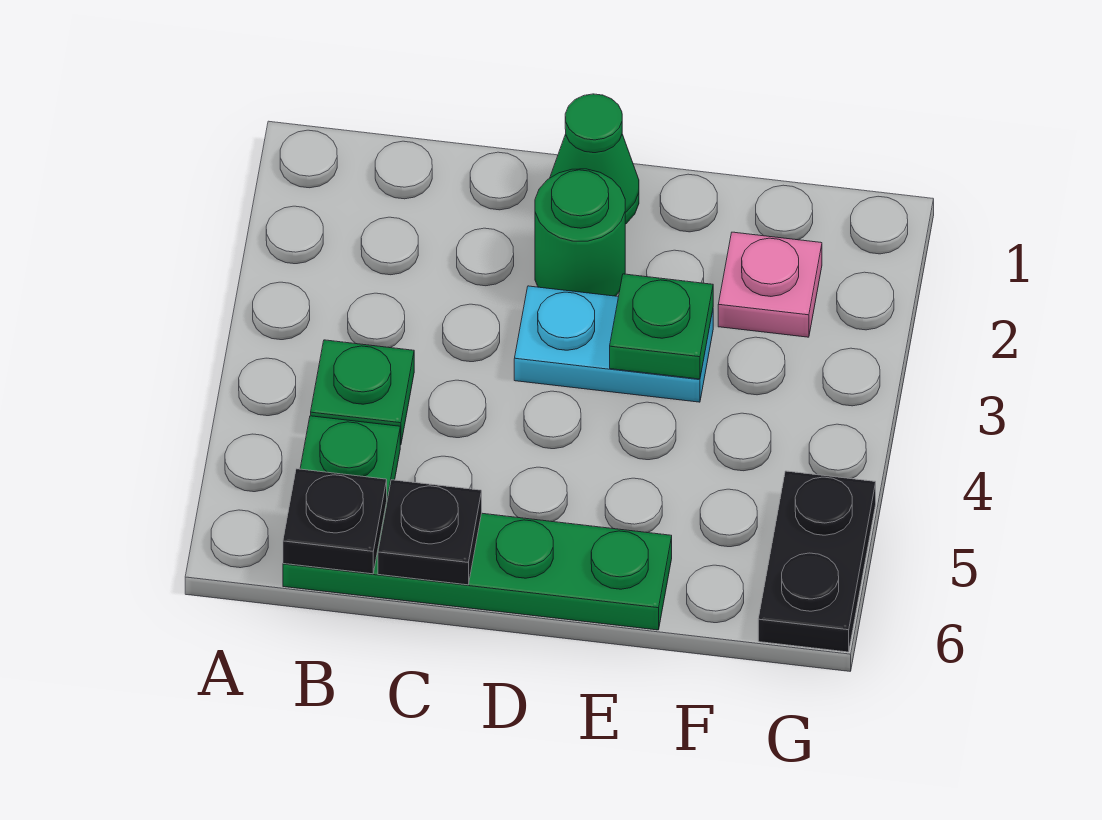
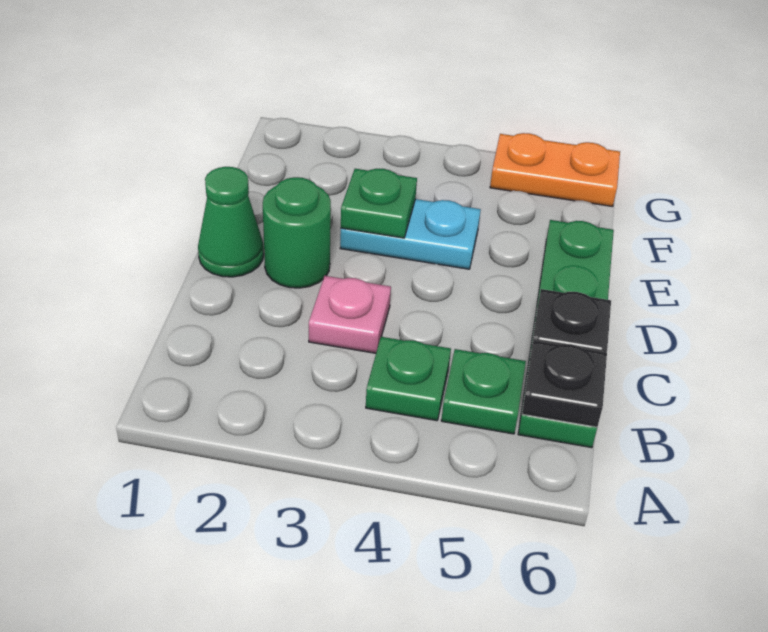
cyan 1x2 plate [514,286,713,402] -> cyan 1x2 plate turned to [340,199,481,269]
pink 1x1 plate [718,232,822,337] -> pink 1x1 plate moved to [309,276,391,353]
black 1x2 plate [758,471,876,652] -> orange 1x2 plate [490,133,620,207]

